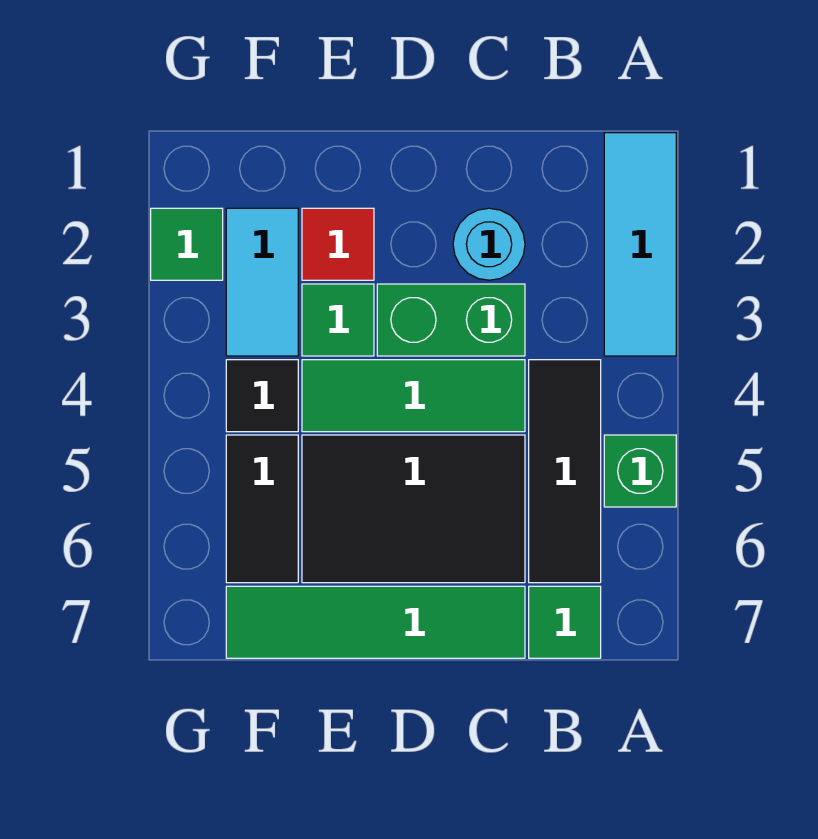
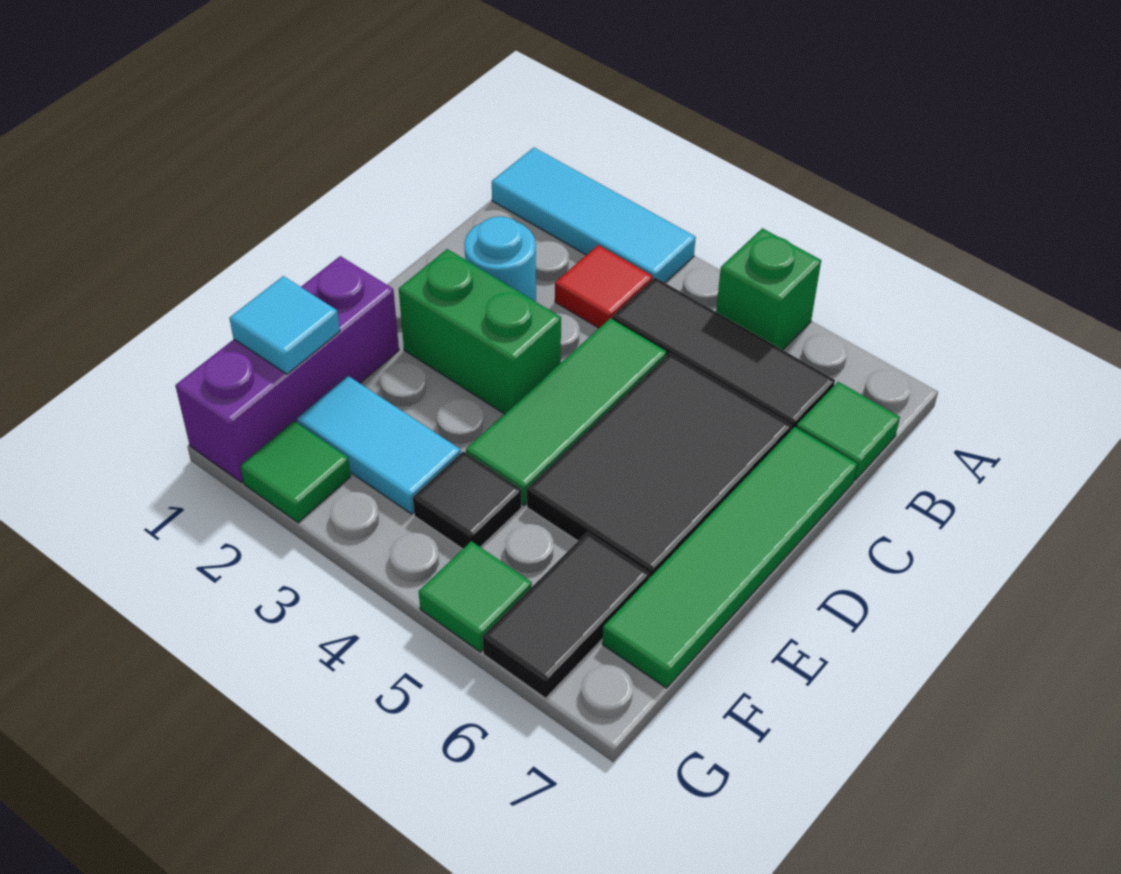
green 1x2 brick [377,284,525,356] -> green 1x2 brick turned to [399,249,561,414]
none -> purple 1x3 brick [175,256,399,482]
red 1x1 tile [302,208,374,280] -> red 1x1 tile moved to [555,245,652,328]
green 1x1 tile [302,284,374,356] -> green 1x1 tile moved to [419,541,532,652]
none -> cyan 1x1 tile [229,276,340,374]
black 1x2 tile [226,435,298,583] -> black 1x2 tile turned to [482,532,649,698]

